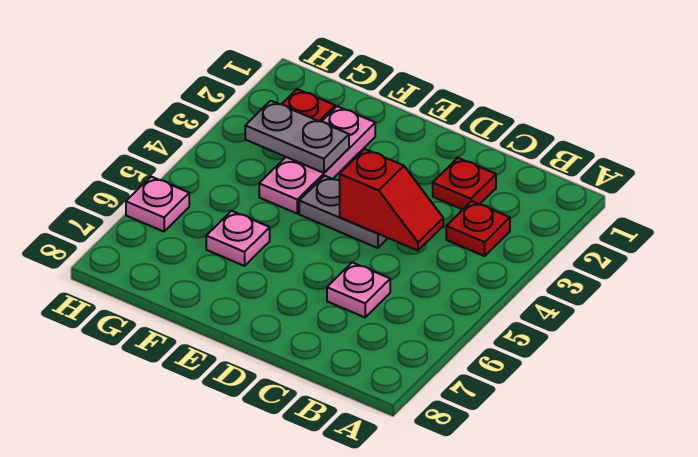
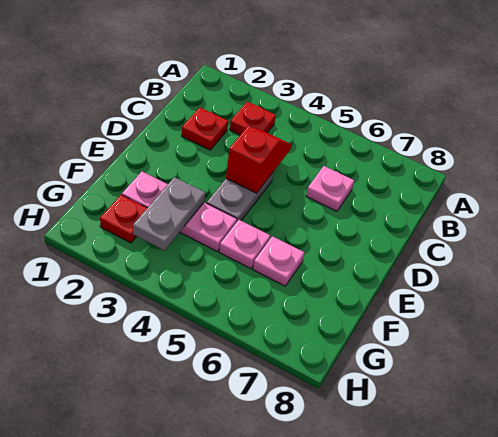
pink 1x1 plate [126,177,189,232] -> pink 1x1 plate moved to [219,220,270,269]

